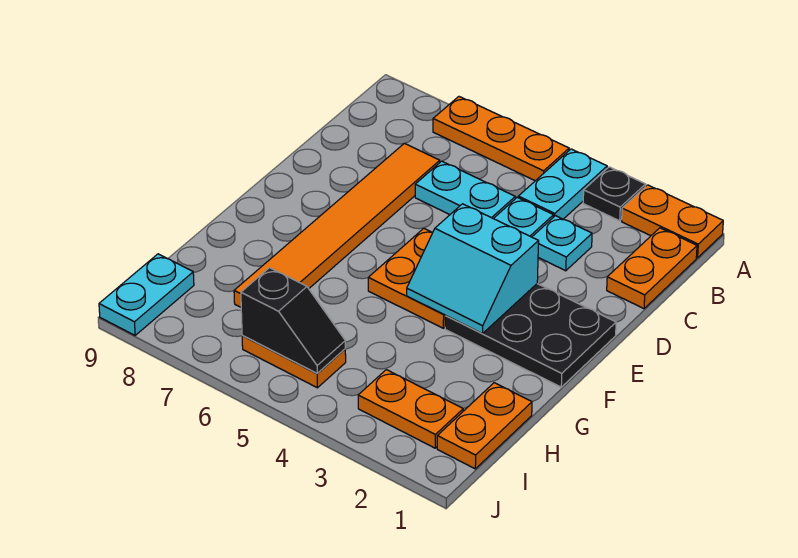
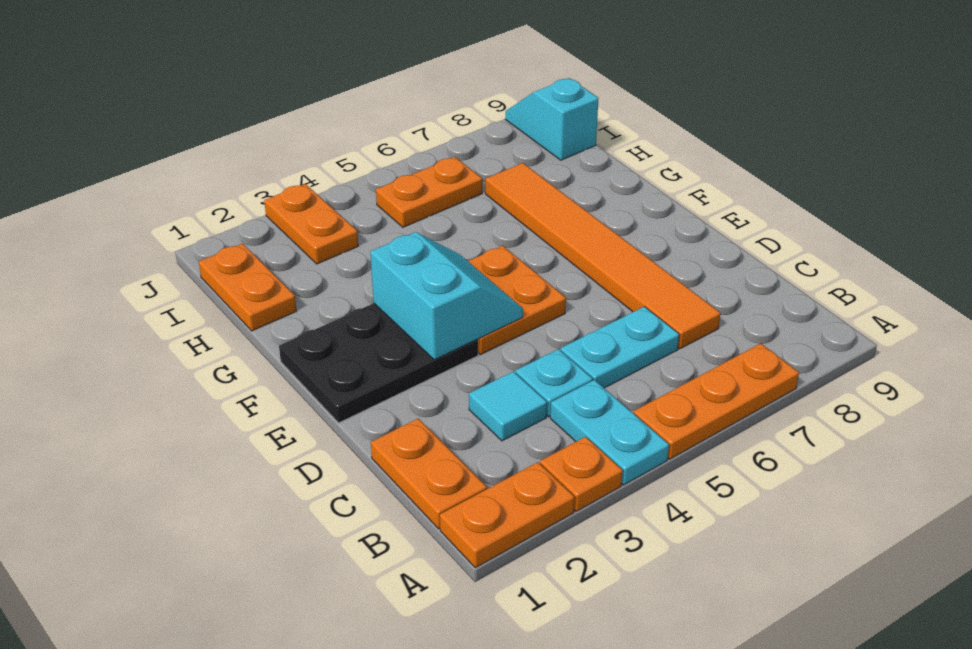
black 1x1 plate [583,167,646,221] -> orange 1x1 plate [540,437,623,511]
cyan 1x1 plate [532,216,592,271] -> cyan 1x1 tile [469,371,547,441]
cyan 2x2 slope [407,204,539,333] -> cyan 2x2 slope turned to [370,232,523,360]
orange 1x2 plate [358,370,463,448] -> orange 1x2 plate turned to [264,184,358,264]
black 1x2 slope [241,268,345,373] -> none
cyan 1x2 plate [99,254,194,335] -> cyan 1x2 slope [505,78,598,160]

